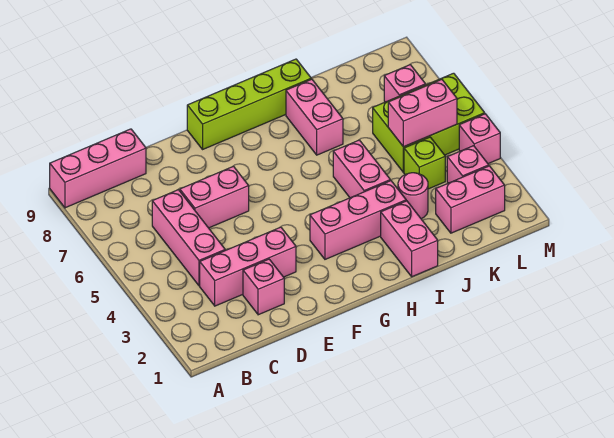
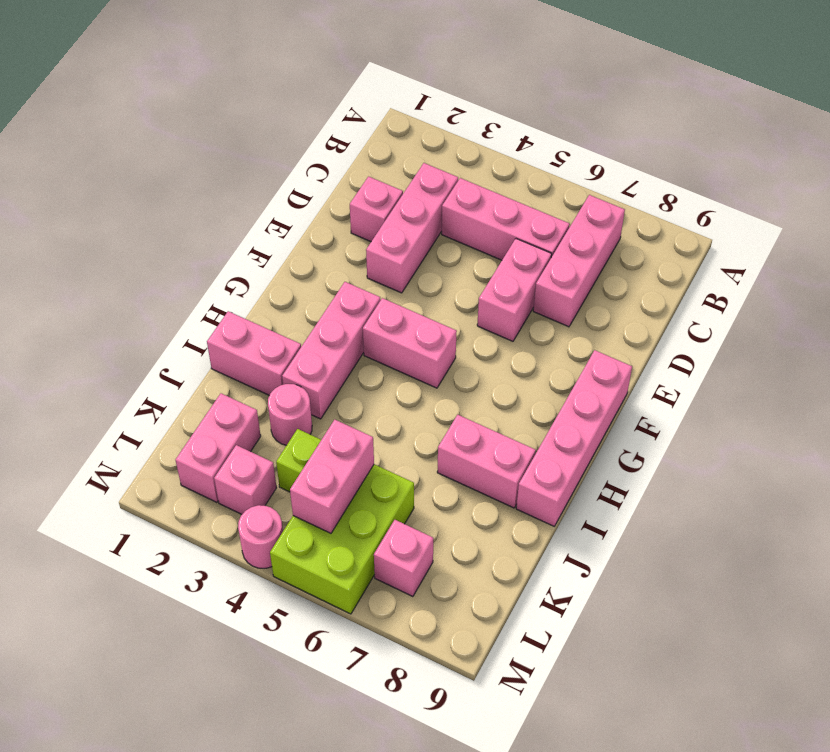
pink 1x3 brick [50,129,146,208] -> pink 1x3 brick moved to [533,195,625,327]
lime 1x4 brick [187,59,311,149] -> pink 1x4 brick [516,350,632,526]
pink 1x2 brick [333,140,391,198] -> pink 1x2 brick moved to [363,298,457,388]
pink 1x1 brick [459,114,500,164] -> pink 1x1 round brick [238,505,283,568]

